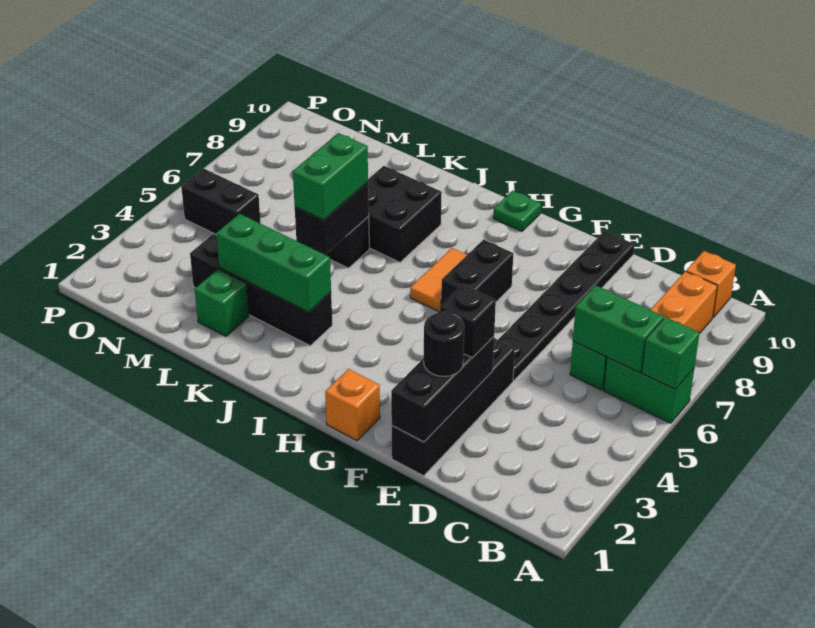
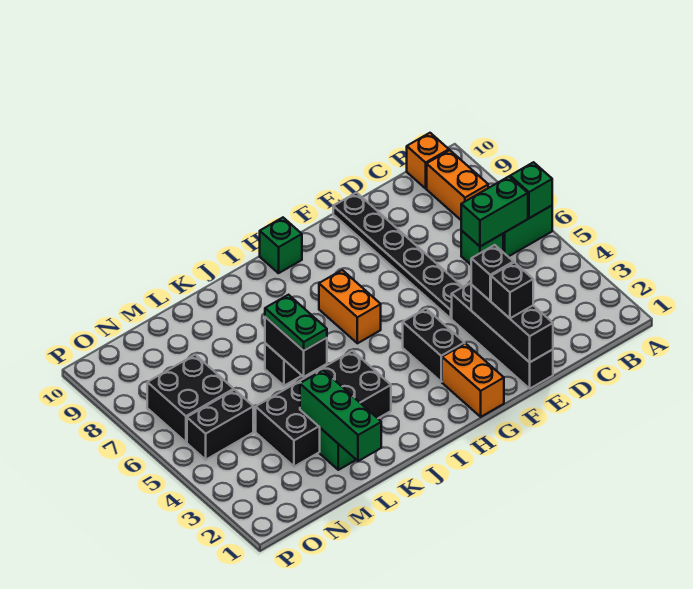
black 1x1 round brick [424,311,464,376] -> black 1x1 brick [491,263,533,318]
orange 1x1 brick [325,369,380,441] -> orange 1x2 brick [442,344,504,417]
black 1x2 brick [441,240,513,305] -> black 1x2 brick moved to [403,309,465,382]
orange 1x2 tile [410,248,467,312] -> orange 1x2 brick [319,270,381,343]
green 1x1 plate [493,191,541,232] -> green 1x1 brick [260,218,302,273]
black 1x4 brick [190,234,332,346] -> black 2x4 brick [256,351,391,467]
green 1x3 brick [216,214,331,312] -> green 1x3 brick turned to [300,370,381,461]
black 2x2 brick [368,166,442,262] -> black 2x2 brick moved to [147,355,234,442]
green 1x2 brick [293,133,368,220] -> green 1x2 plate [265,295,327,351]

